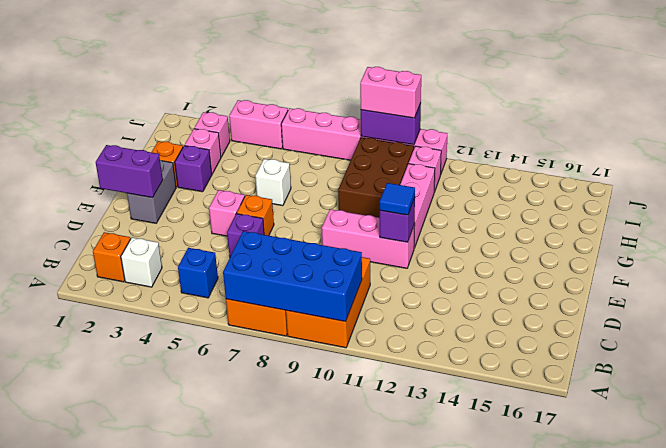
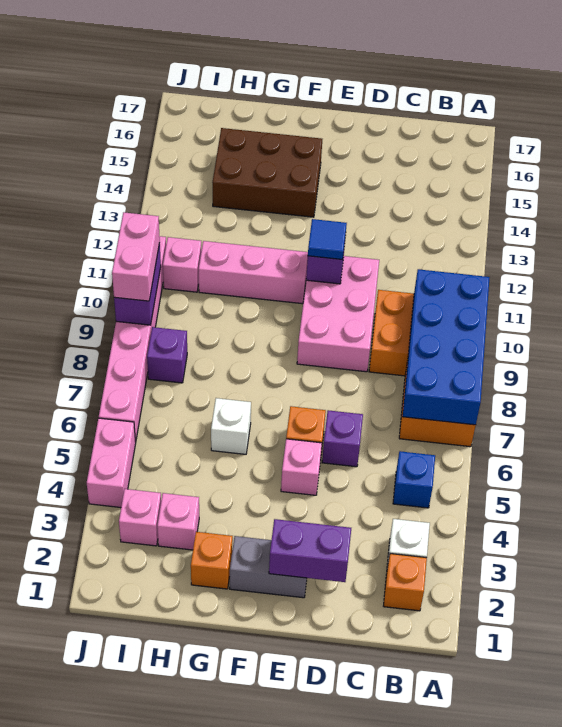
purple 1x2 brick [96,145,163,198] -> purple 1x2 brick turned to [269,519,351,582]
pink 1x3 brick [322,209,415,268] -> pink 2x3 brick [297,256,379,372]
purple 1x1 brick [175,146,212,192] -> purple 1x1 brick moved to [147,327,187,383]
brown 2x3 brick [338,138,414,218] -> brown 2x3 brick moved to [212,128,322,217]

